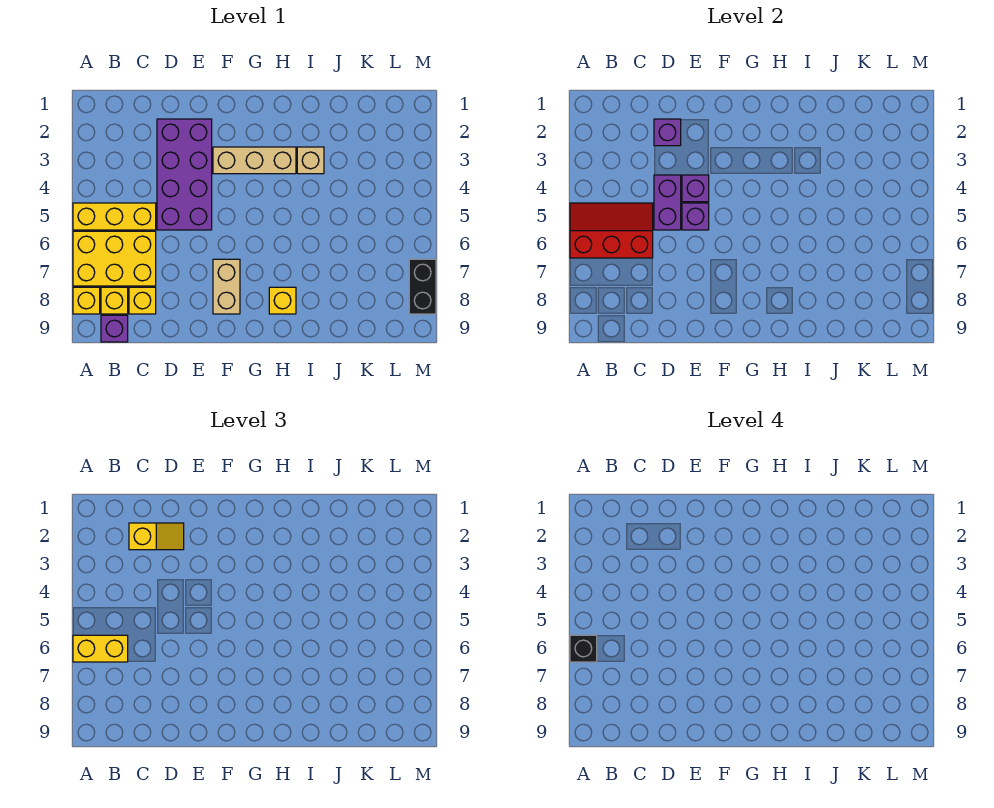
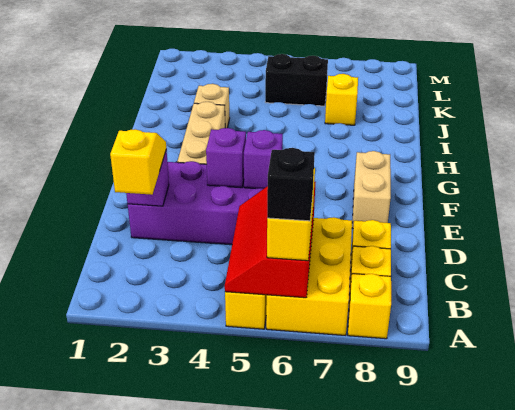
purple 1x1 brick [101,315,128,342] -> none
purple 1x2 brick [654,175,681,230] -> none
tan 1x2 brick [213,259,240,314] -> tan 1x2 brick turned to [352,151,391,228]
yellow 1x1 brick [269,287,296,314] -> yellow 1x1 brick moved to [325,74,358,125]
black 1x2 brick [409,259,436,314] -> black 1x2 brick moved to [265,54,328,106]

